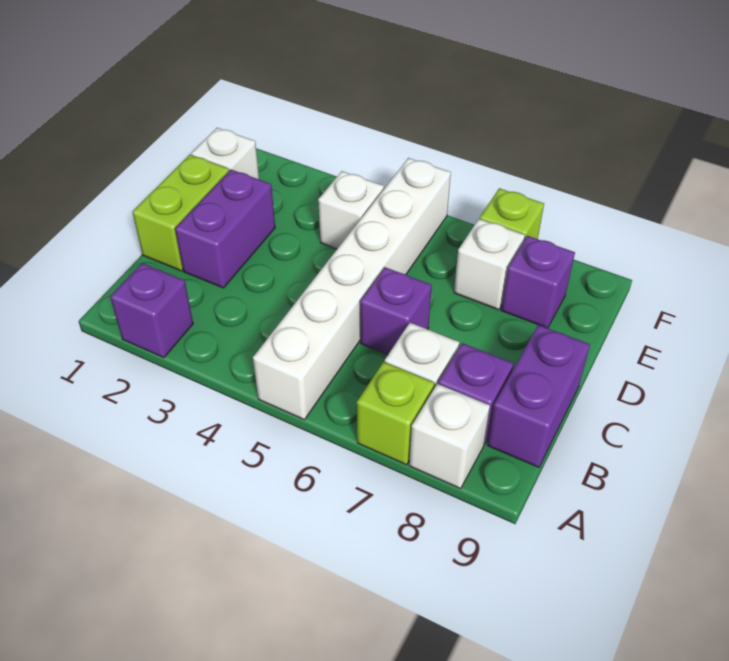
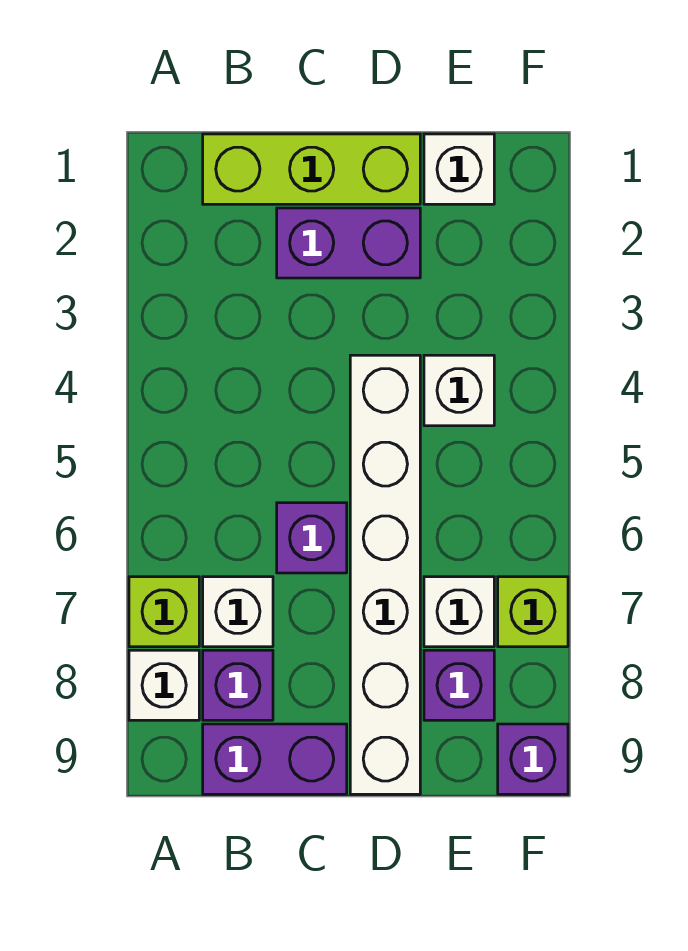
purple 1x1 brick [110,263,193,358] -> purple 1x1 brick moved to [498,724,568,794]
white 1x6 brick [253,158,451,420] -> white 1x6 brick turned to [350,355,420,794]
lime 1x2 brick [132,155,229,271] -> lime 1x3 brick [203,134,420,204]

